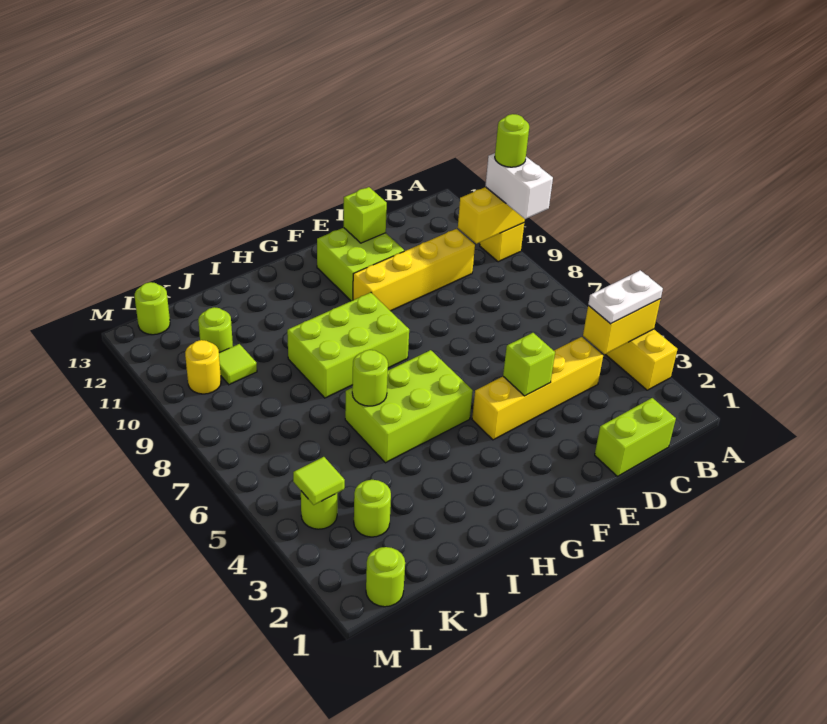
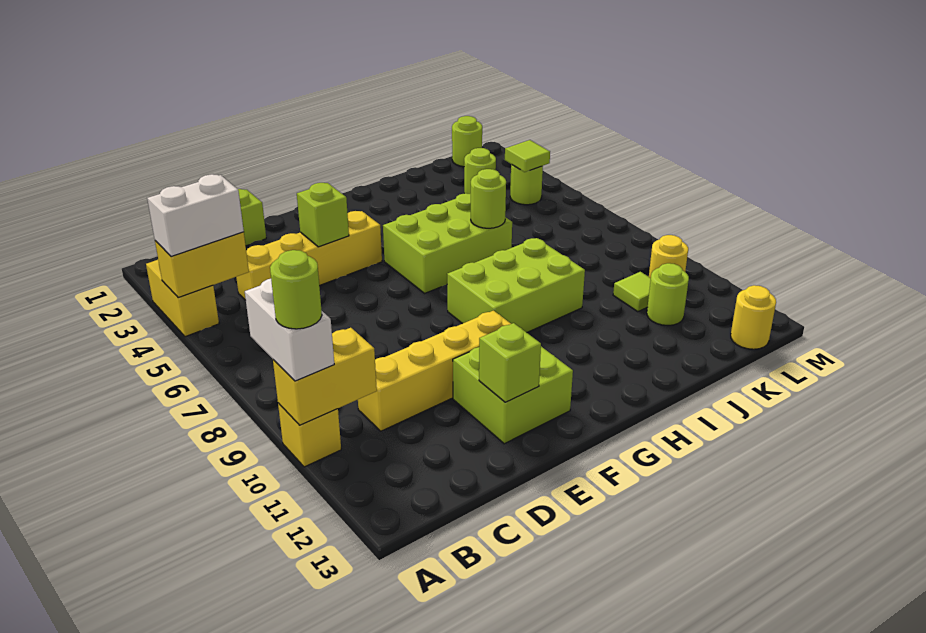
white 1x2 plate [588,270,663,324] -> white 1x2 brick [147,174,244,257]
lime 1x1 round brick [135,282,170,335] -> yellow 1x1 round brick [731,285,776,349]

